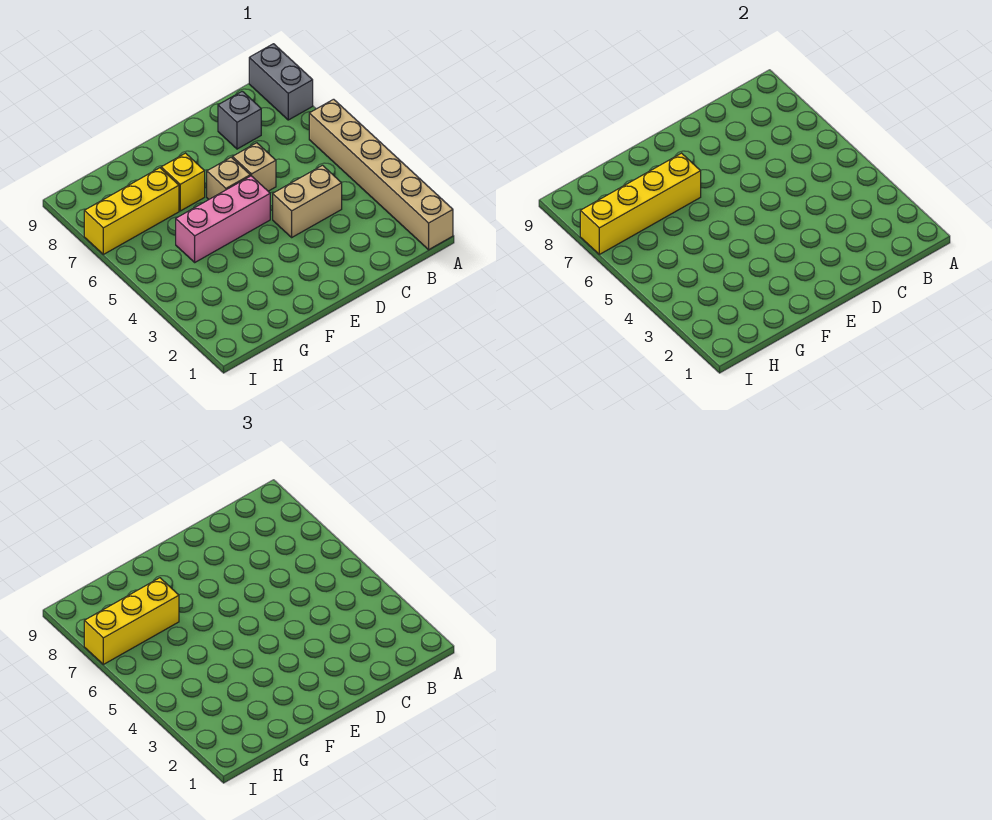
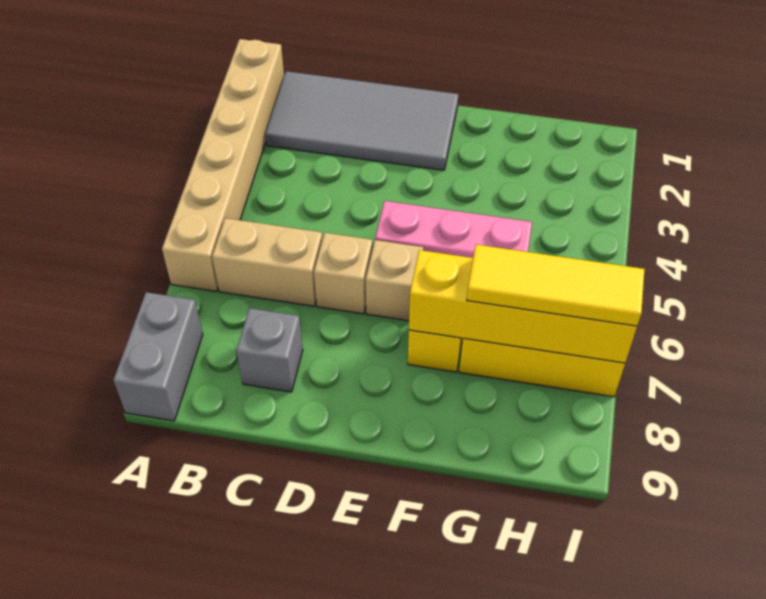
none -> grey 2x4 tile [265,71,458,170]
tan 1x2 brick [273,165,342,237] -> tan 1x2 brick moved to [212,218,323,306]
yellow 1x3 brick [84,578,179,664] -> yellow 1x3 tile [467,244,645,326]

